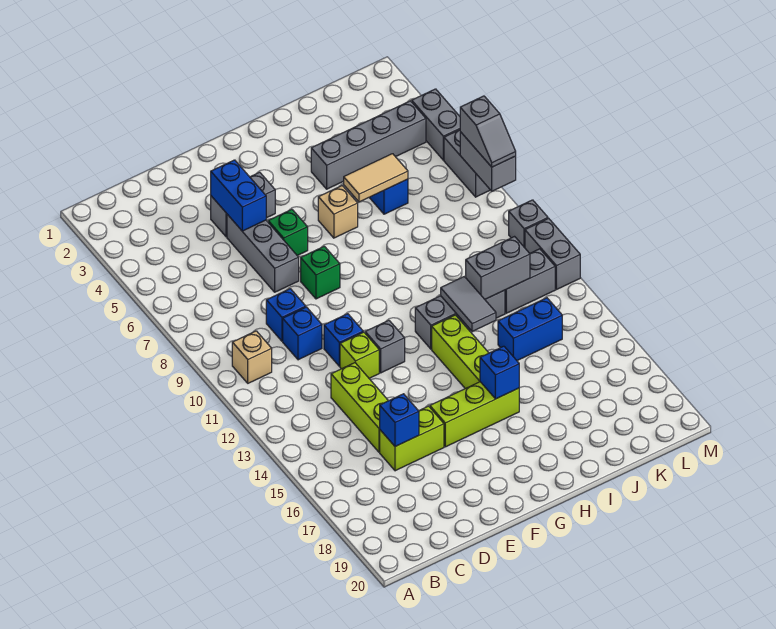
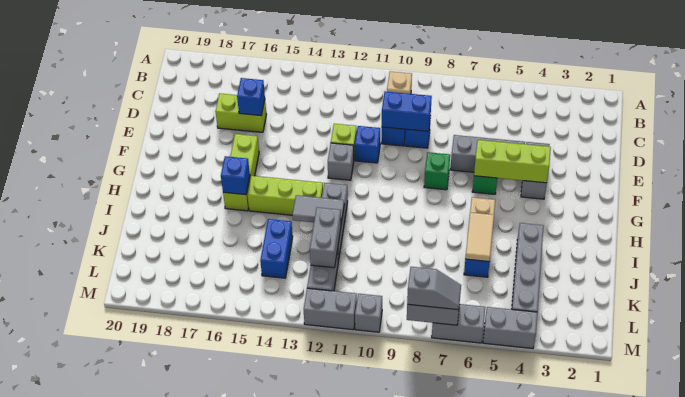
lime 1x3 brick [331,363,388,452] -> lime 1x3 brick moved to [474,140,551,183]
lime 1x2 brick [380,406,444,471] -> lime 1x2 brick turned to [215,94,266,132]
blue 1x2 brick [211,160,266,231] -> blue 1x2 brick moved to [382,91,432,131]
grey 1x2 slope [460,96,516,167] -> grey 1x2 slope turned to [407,267,461,310]

